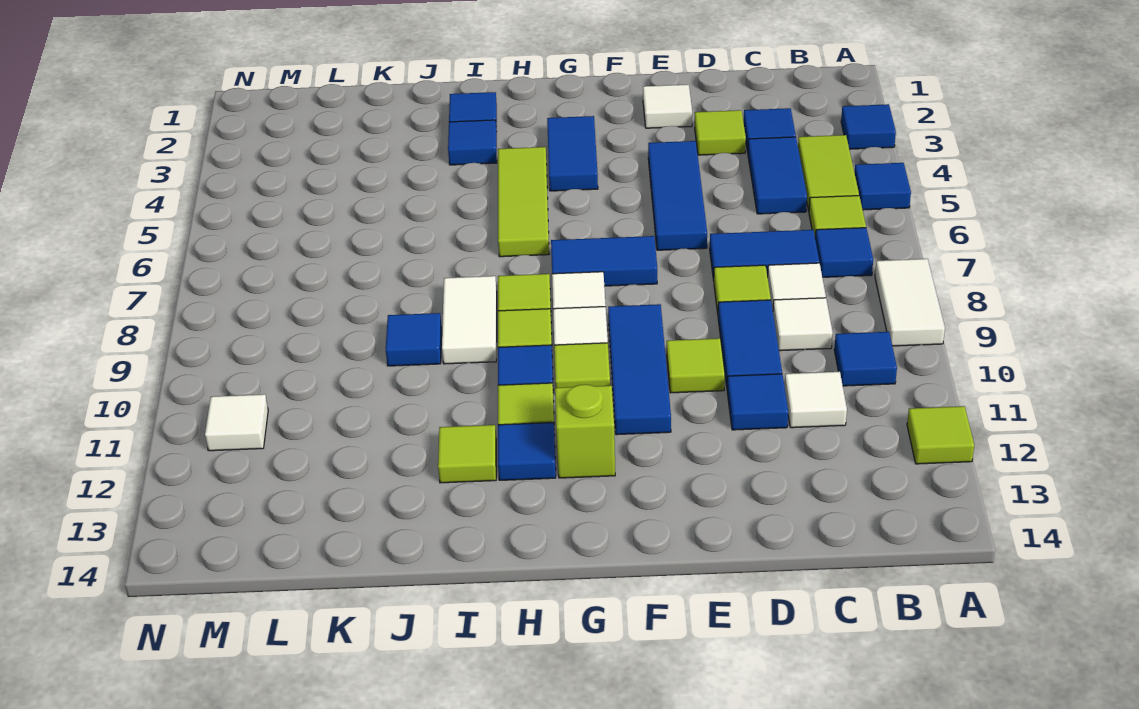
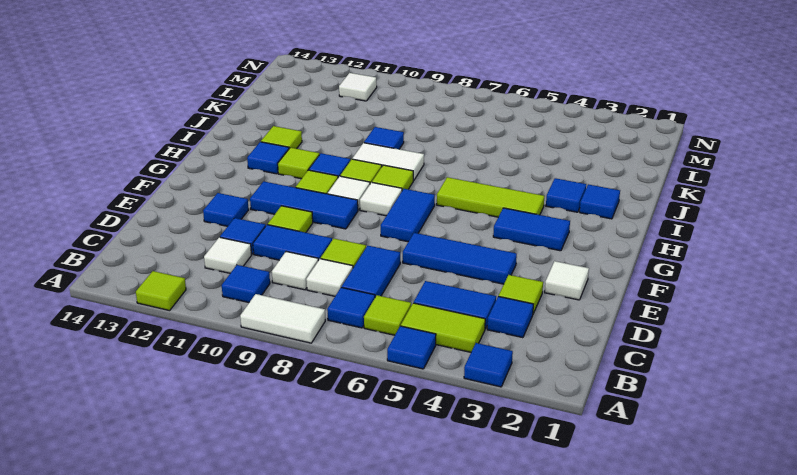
none -> blue 1x1 tile [203,193,249,226]
lime 1x1 brick [555,384,615,478] -> none

